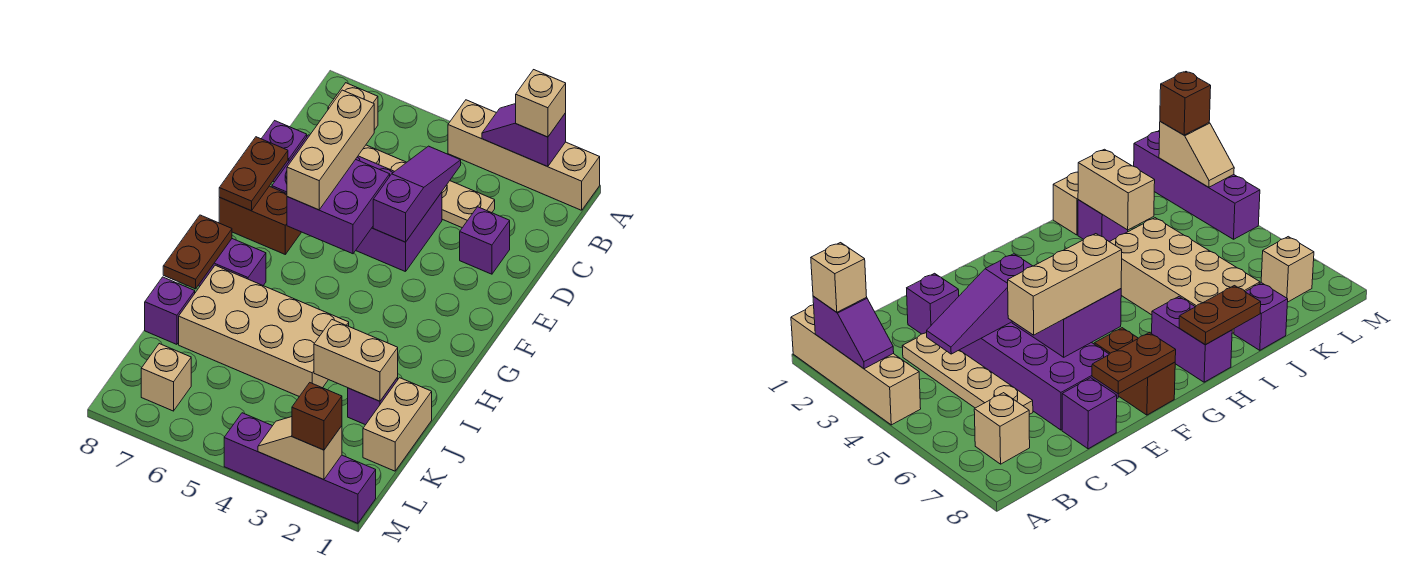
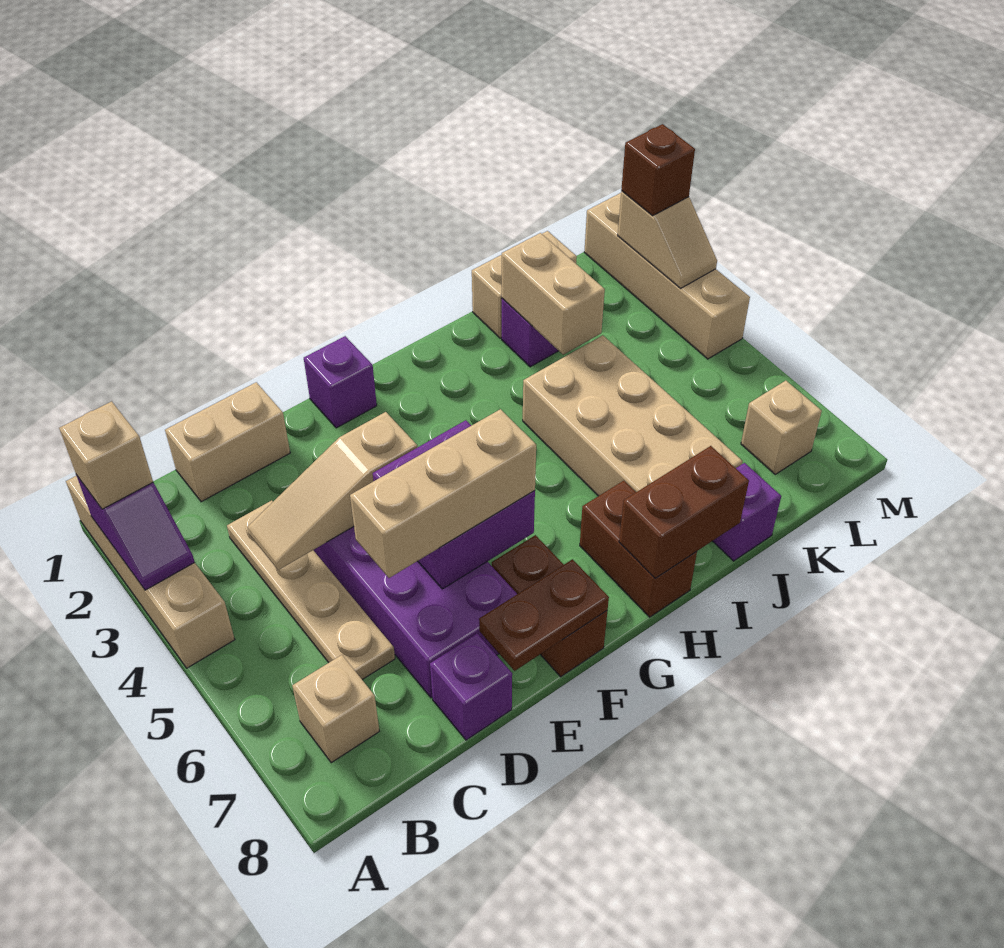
none -> tan 1x2 brick [165,382,290,502]
purple 1x3 slope [373,146,461,242] -> tan 1x3 slope [248,412,417,570]
purple 1x1 brick [460,207,510,274] -> purple 1x1 brick moved to [304,336,377,428]
purple 1x2 brick [198,239,266,286] -> brown 1x2 brick [580,481,697,617]
brown 1x2 plate [163,215,232,289] -> brown 1x2 brick [619,446,749,578]
purple 1x4 brick [224,413,376,523] -> tan 1x4 brick [584,193,750,359]

